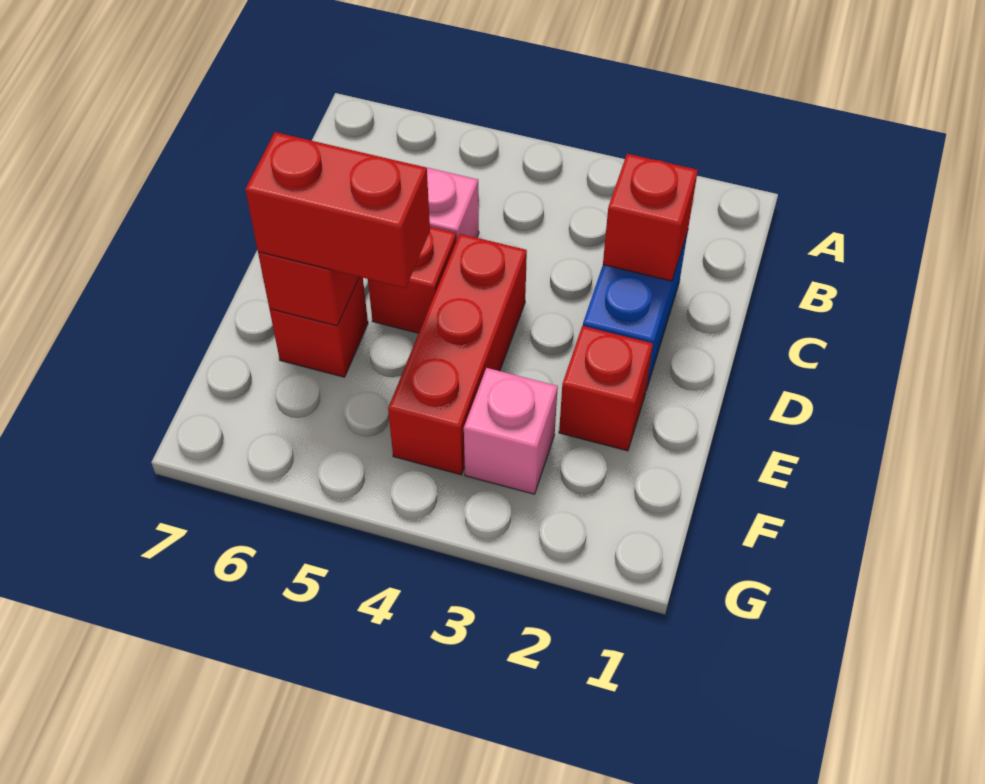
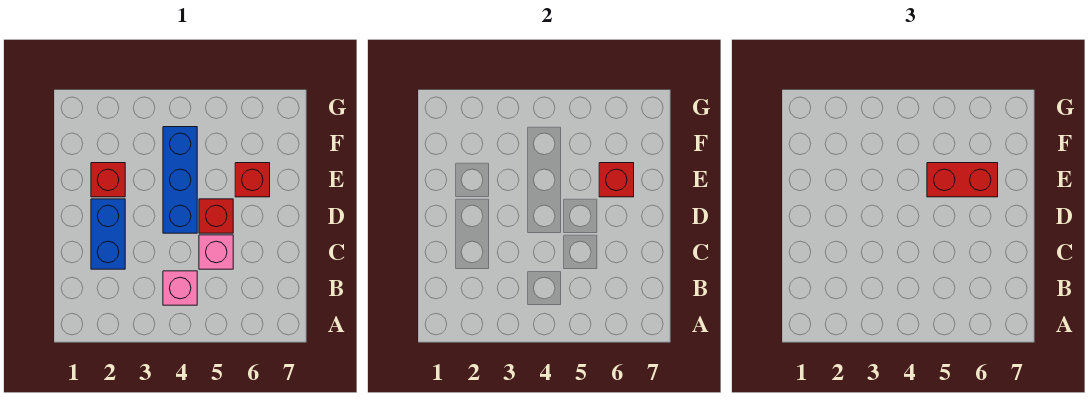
red 1x1 brick [603,154,698,281] -> none
red 1x3 brick [388,234,527,475] -> blue 1x3 brick [163,127,197,233]
pink 1x1 brick [464,368,558,494] -> pink 1x1 brick moved to [163,271,197,305]

